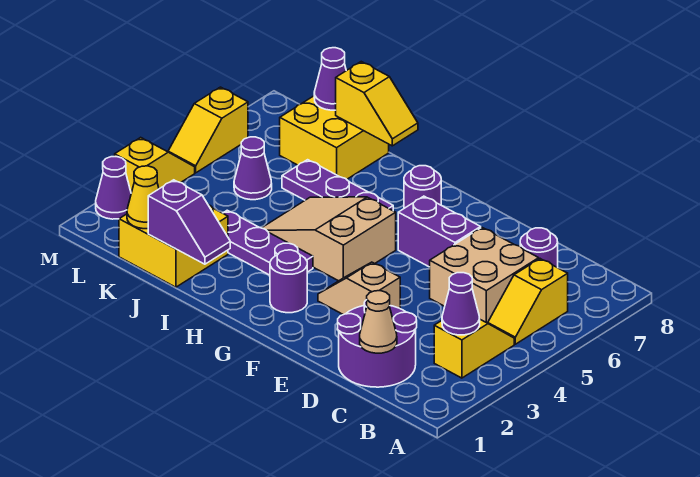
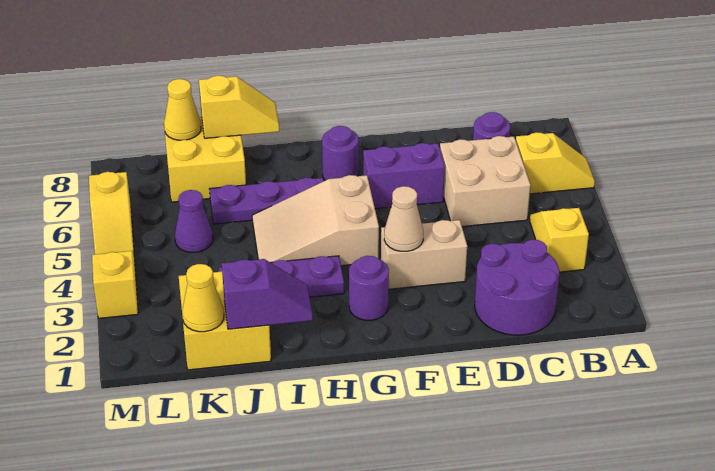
purple 1x1 cone [442,273,480,335] -> none
yellow 1x2 slope [488,259,568,344] -> yellow 1x2 slope turned to [516,132,595,194]
tan 1x1 cone [360,291,397,353] -> tan 1x1 cone moved to [384,186,423,251]
tan 1x2 slope [318,262,400,315] -> tan 1x2 brick [381,220,467,289]
purple 1x1 cone [314,48,346,110] -> yellow 1x1 cone [164,79,201,140]
purple 1x1 cone [96,157,131,219] -> none

